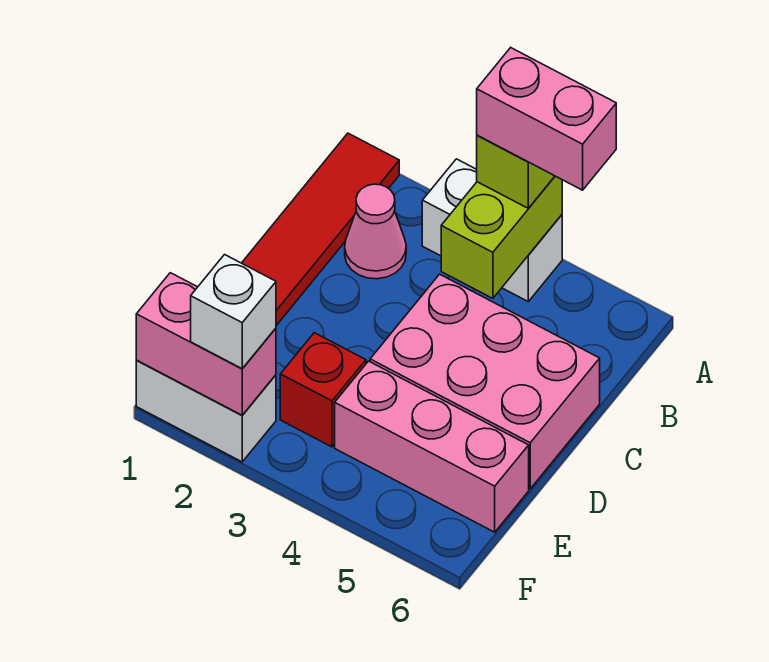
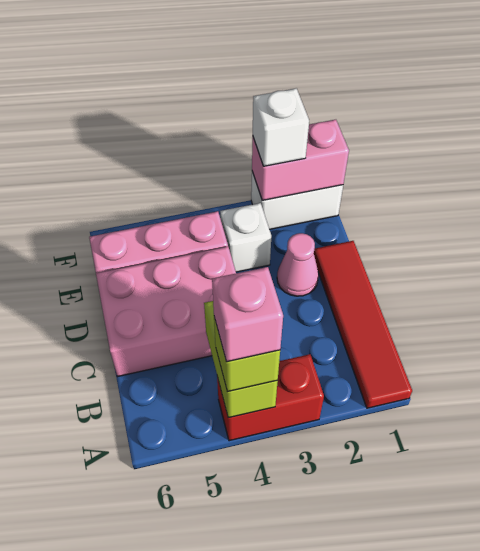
white 1x2 brick [422,159,562,301] -> red 1x2 brick [217,354,324,441]
pink 1x2 brick [477,48,616,190] -> pink 1x1 brick [212,267,283,362]
pink 1x1 cone [345,184,406,279] -> pink 1x1 cone moved to [277,233,319,296]
red 1x1 brick [280,333,366,447] -> white 1x1 brick [220,203,271,272]

